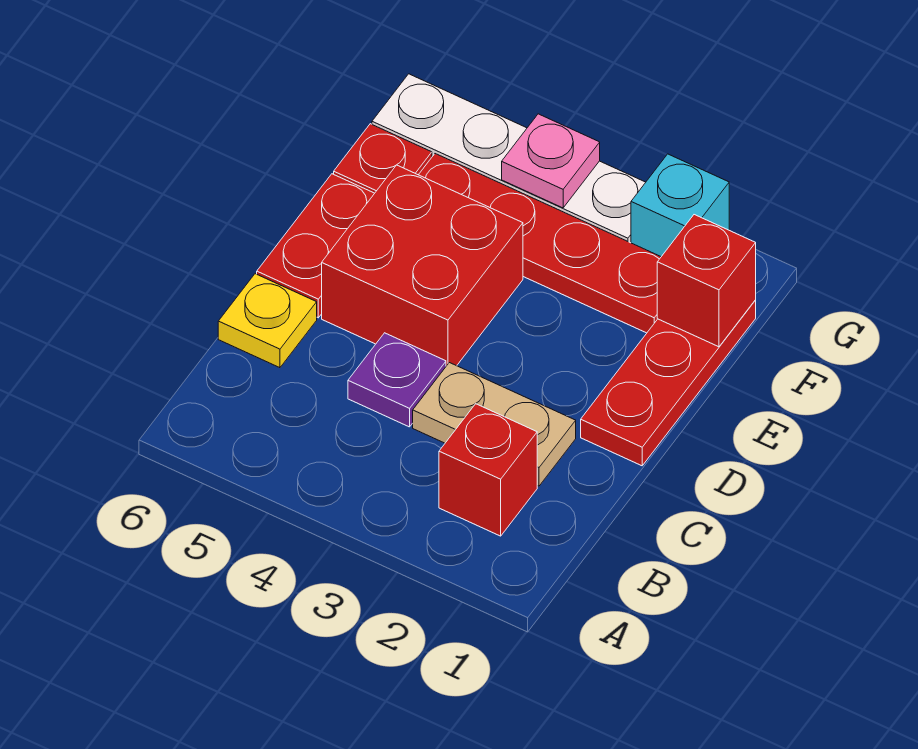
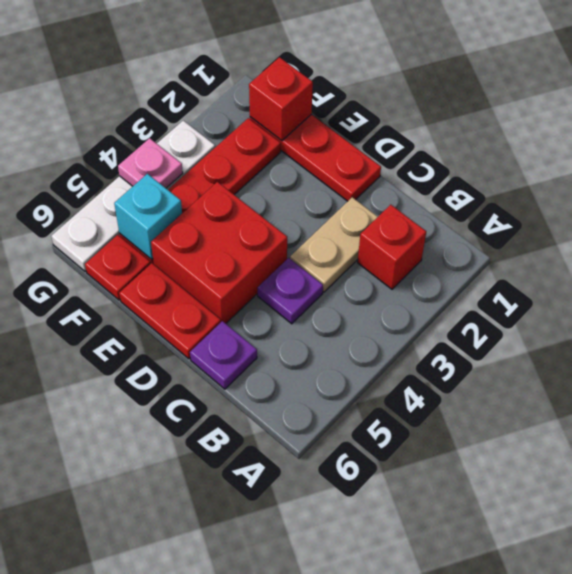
yellow 1x1 plate [218,274,317,368] -> purple 1x1 plate [190,321,257,389]
cyan 1x1 brick [631,154,729,257] -> cyan 1x1 brick moved to [114,174,182,259]

